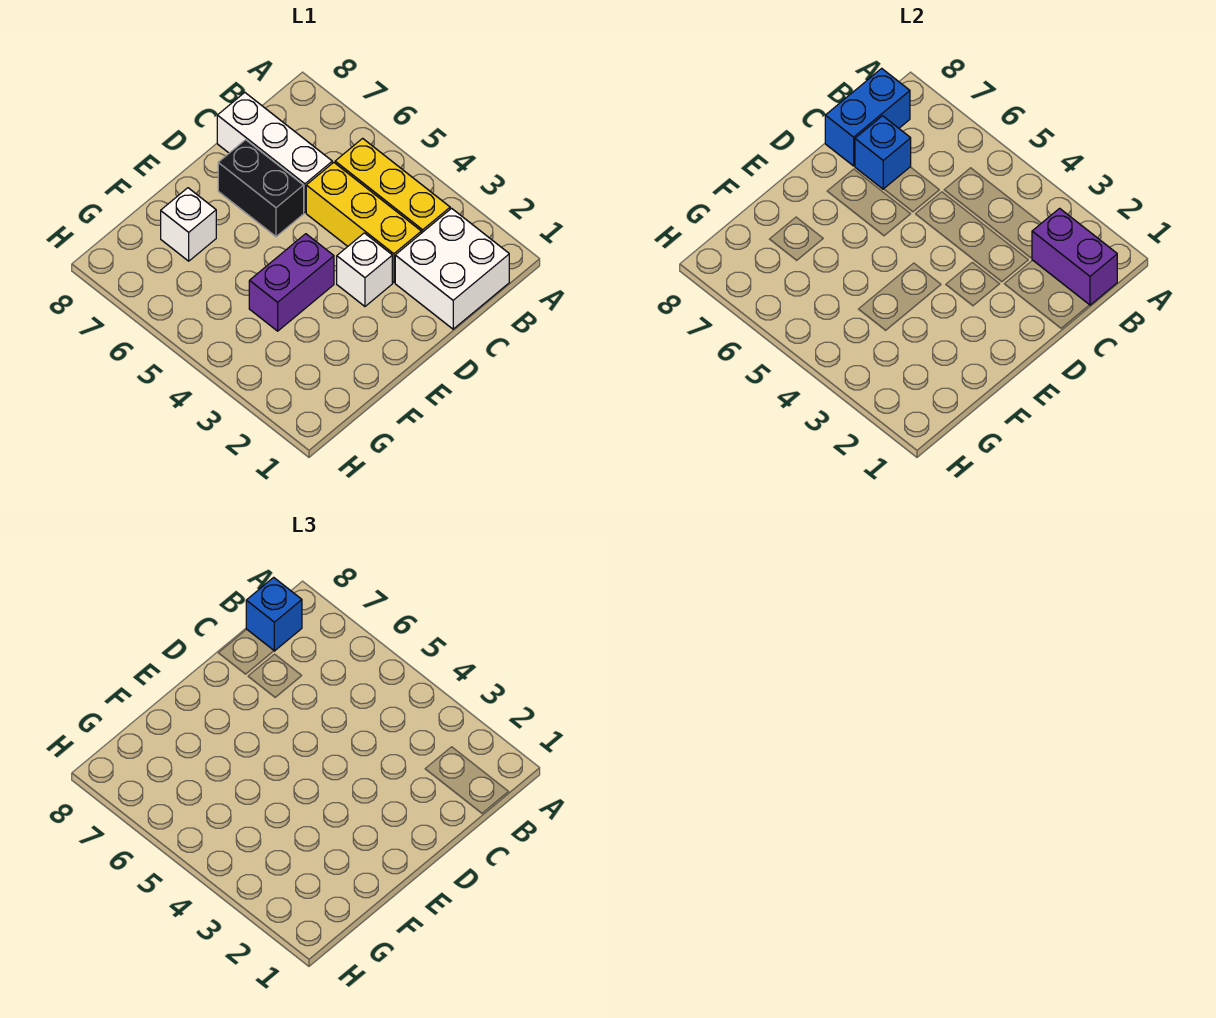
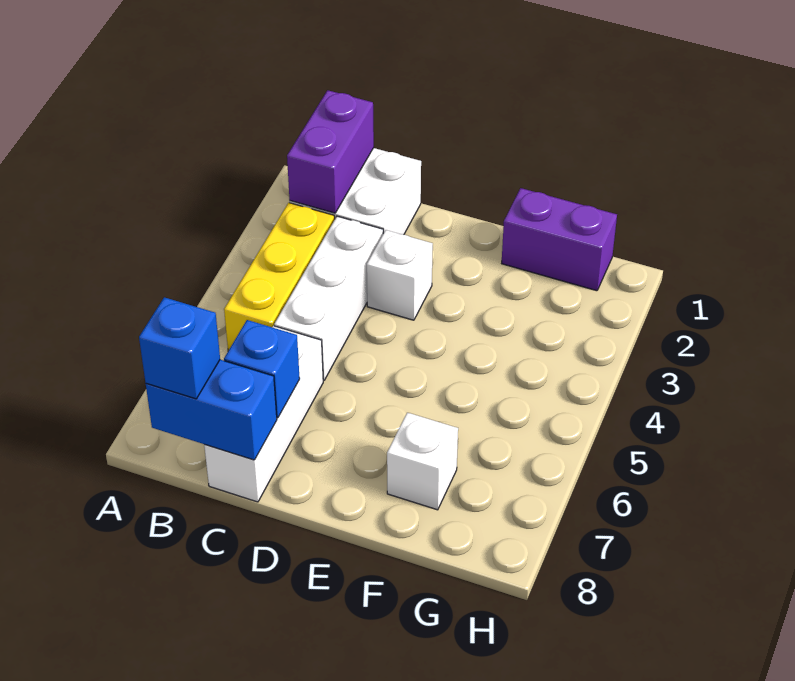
yellow 1x3 brick [306,162,421,283] -> white 1x3 brick [274,216,383,380]
black 1x2 brick [218,140,304,236] -> none
purple 1x2 brick [249,234,334,331] -> purple 1x2 brick moved to [502,188,617,291]

